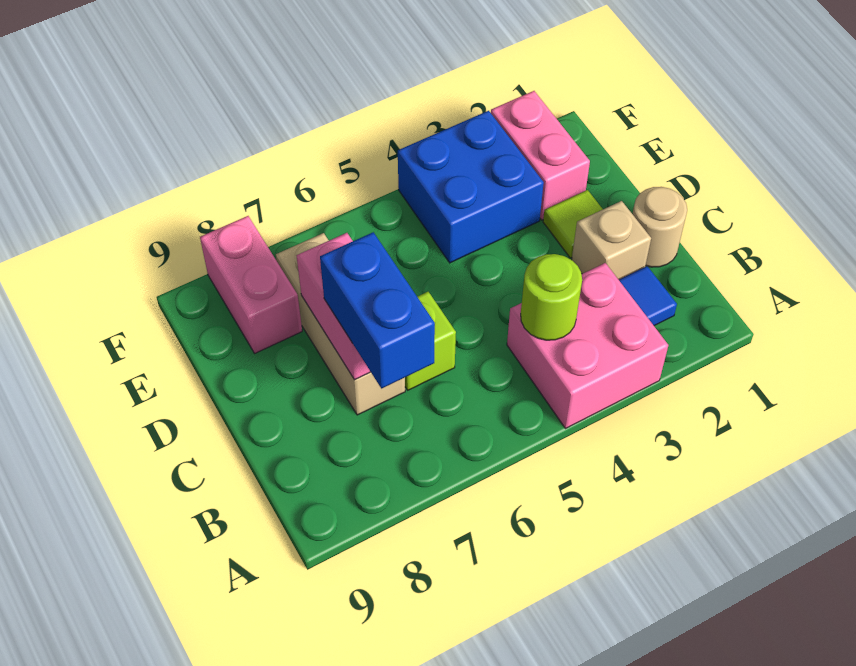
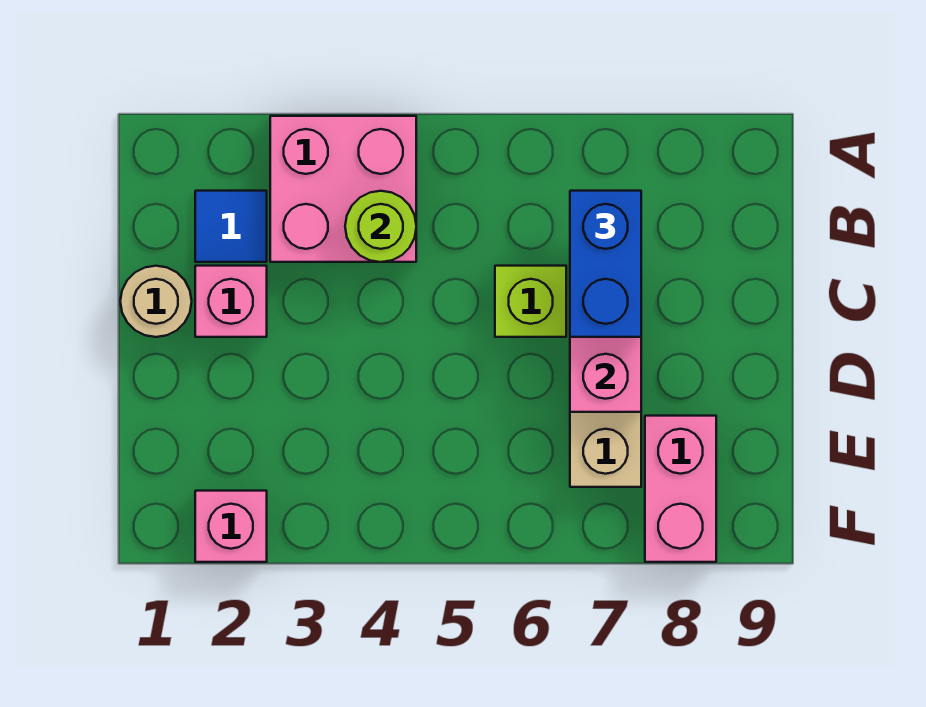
tan 1x1 brick [572,201,651,280] -> pink 1x1 brick [195,266,267,337]
lime 1x1 tile [543,190,603,258] -> none
pink 1x2 brick [491,91,590,220] -> pink 1x1 brick [195,491,267,562]
blue 2x2 brick [398,111,544,263] -> none

